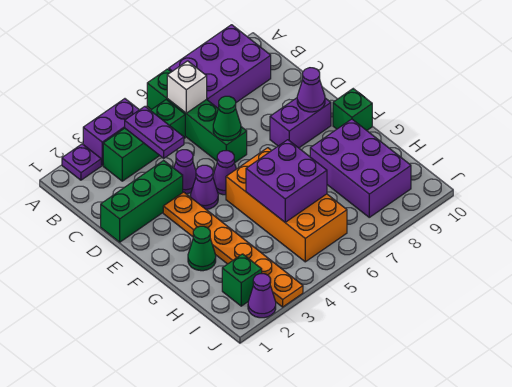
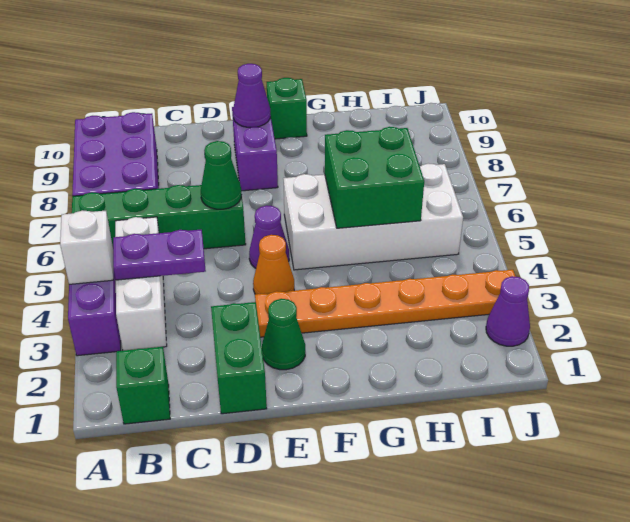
purple 1x1 plate [62,144,101,180] -> none
green 1x3 brick [103,100,185,181] -> white 1x3 brick [115,217,167,351]
white 1x1 brick [167,61,207,113] -> white 1x1 brick moved to [60,210,113,284]
green 1x3 brick [101,161,183,242] -> green 1x2 brick [211,302,267,414]
purple 1x1 cone [174,150,196,194] -> none
purple 1x1 cone [191,165,218,210] -> orange 1x1 cone [253,235,294,294]
orange 2x4 brick [226,148,347,262] -> white 2x4 brick [283,163,463,270]
green 1x1 cone [188,226,216,271] -> green 1x1 cone moved to [262,299,305,370]
purple 2x2 brick [246,140,327,222] -> green 2x2 brick [325,127,424,228]
purple 2x3 brick [310,119,411,217] -> none
green 1x1 brick [222,254,262,306] -> green 1x1 brick moved to [116,347,170,424]

